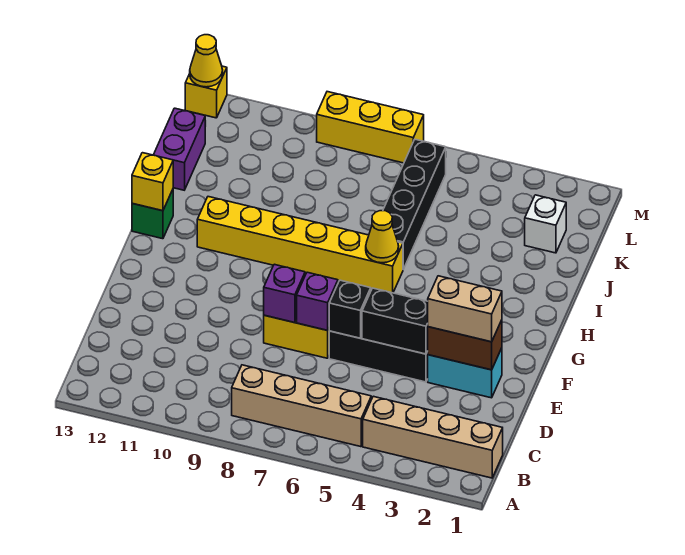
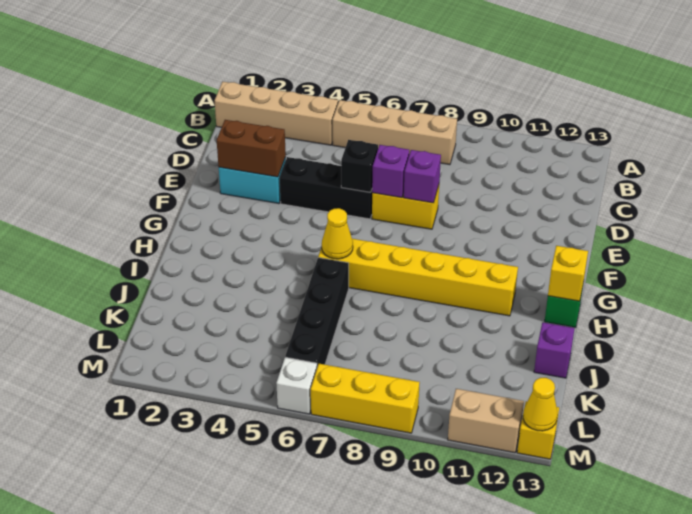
tan 1x2 brick [428,276,502,342] -> tan 1x2 brick moved to [448,389,524,453]
black 1x2 brick [362,288,428,354] -> none
purple 1x2 brick [154,108,205,190] -> purple 1x1 brick [534,322,575,378]
white 1x1 brick [525,195,566,253] -> white 1x1 brick moved to [276,357,317,414]

